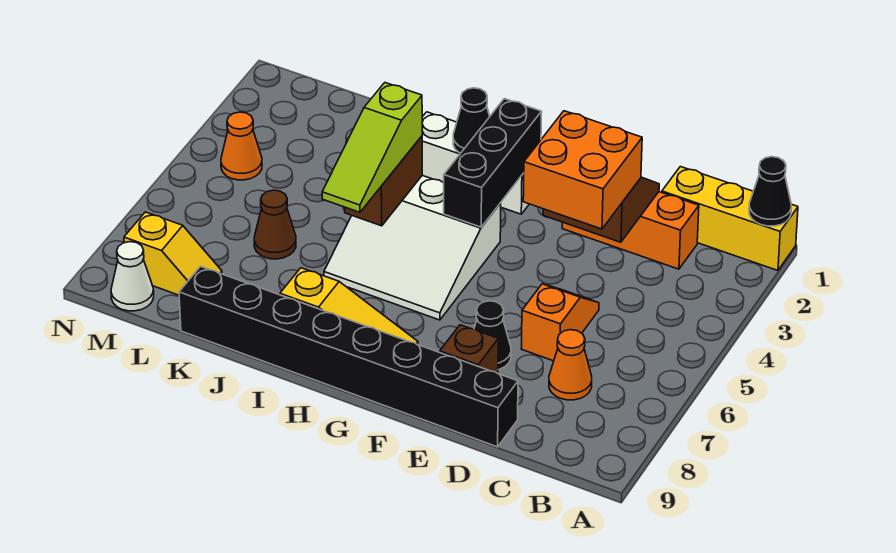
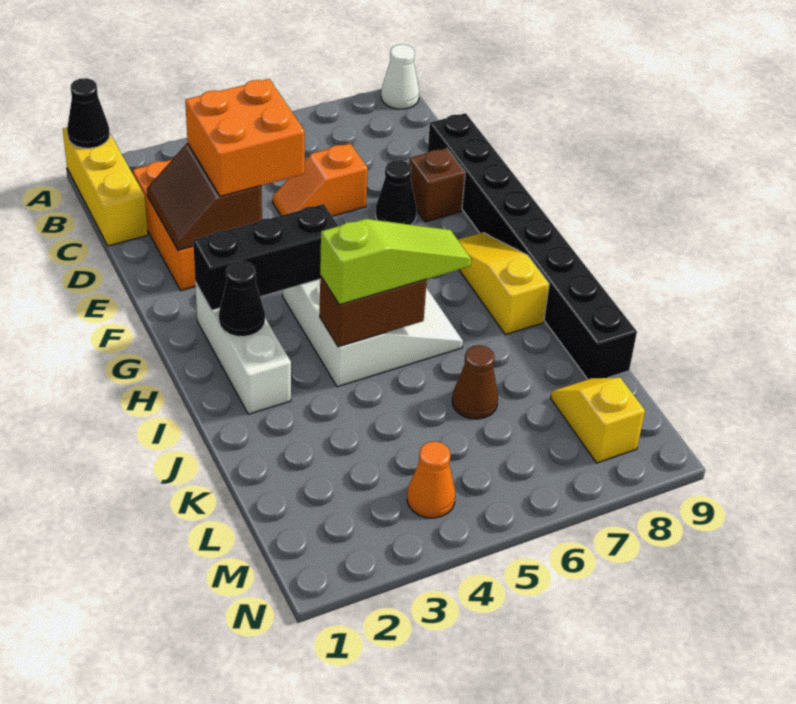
orange 1x1 cone [549,330,592,400] -> none
white 1x1 cone [111,242,154,311] -> white 1x1 cone moved to [381,44,419,109]

